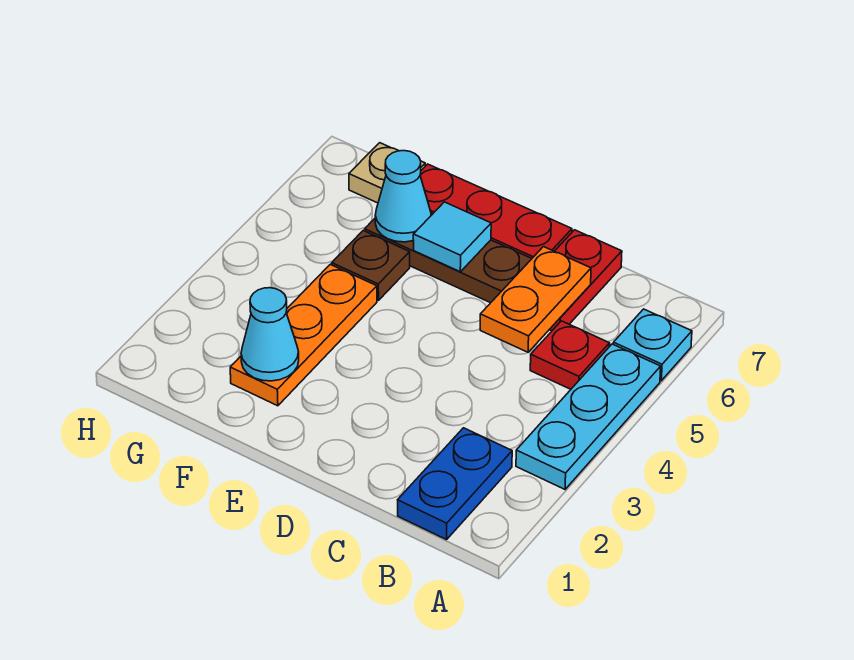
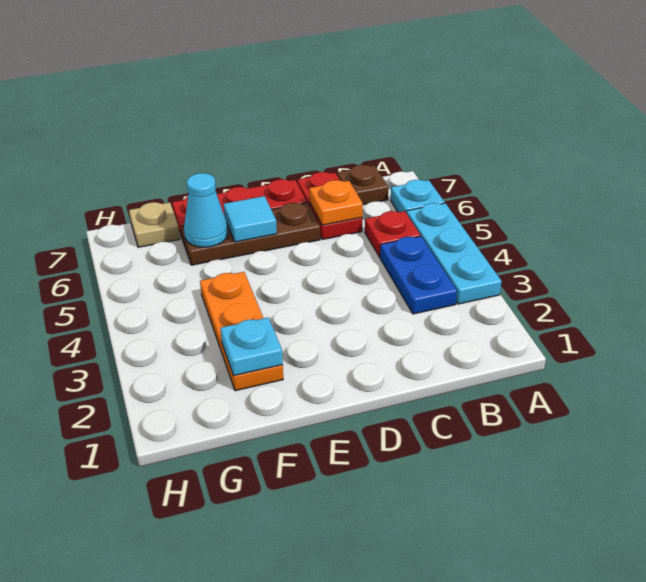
blue 1x2 plate [398,428,512,540] -> blue 1x2 plate moved to [380,236,457,314]
orange 1x2 plate [480,247,591,352] -> orange 1x1 plate [309,180,363,225]
cyan 1x1 cone [241,288,299,381] -> cyan 1x1 plate [221,318,283,376]
brown 1x1 plate [332,231,410,300] -> brown 1x1 plate moved to [337,165,388,205]

